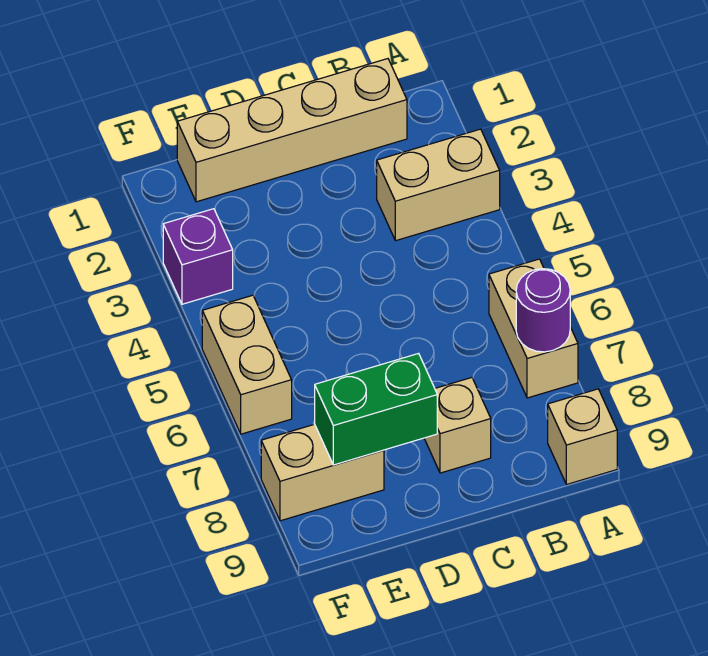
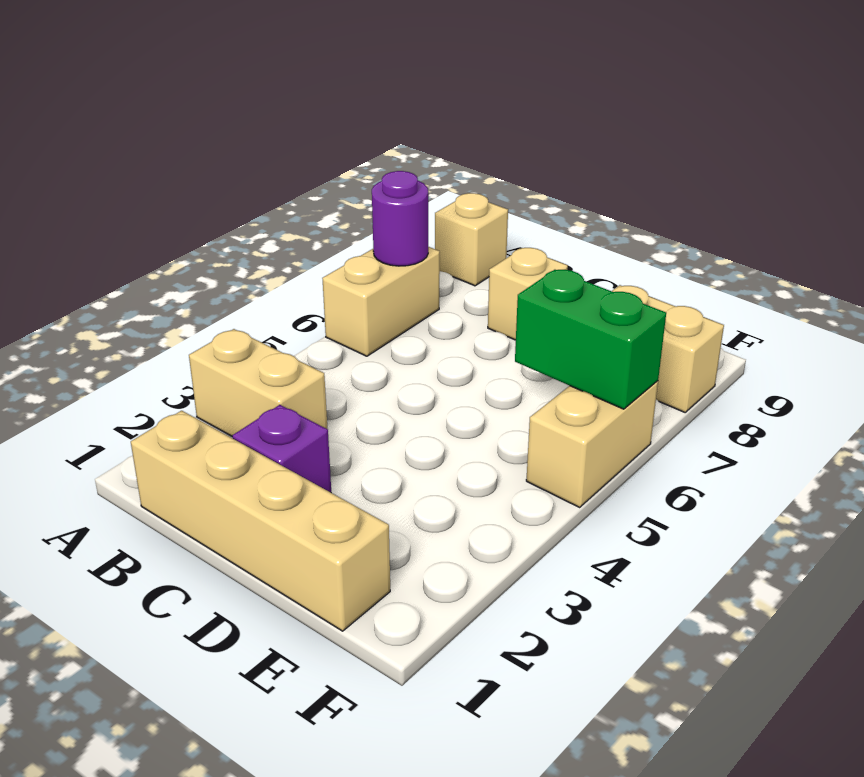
green 1x2 brick [315,353,437,465] -> green 1x2 brick moved to [515,270,666,409]
purple 1x1 brick [163,209,233,304] -> purple 1x1 brick moved to [232,405,331,492]

